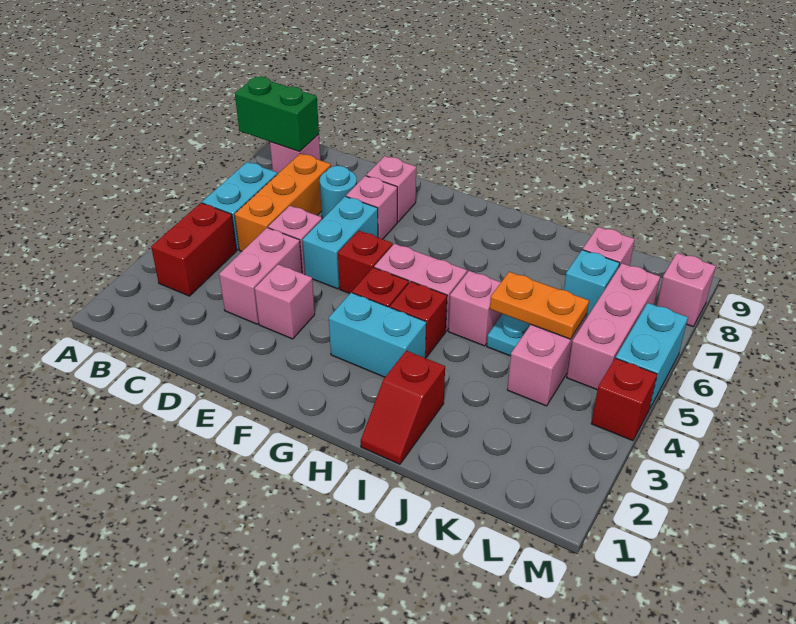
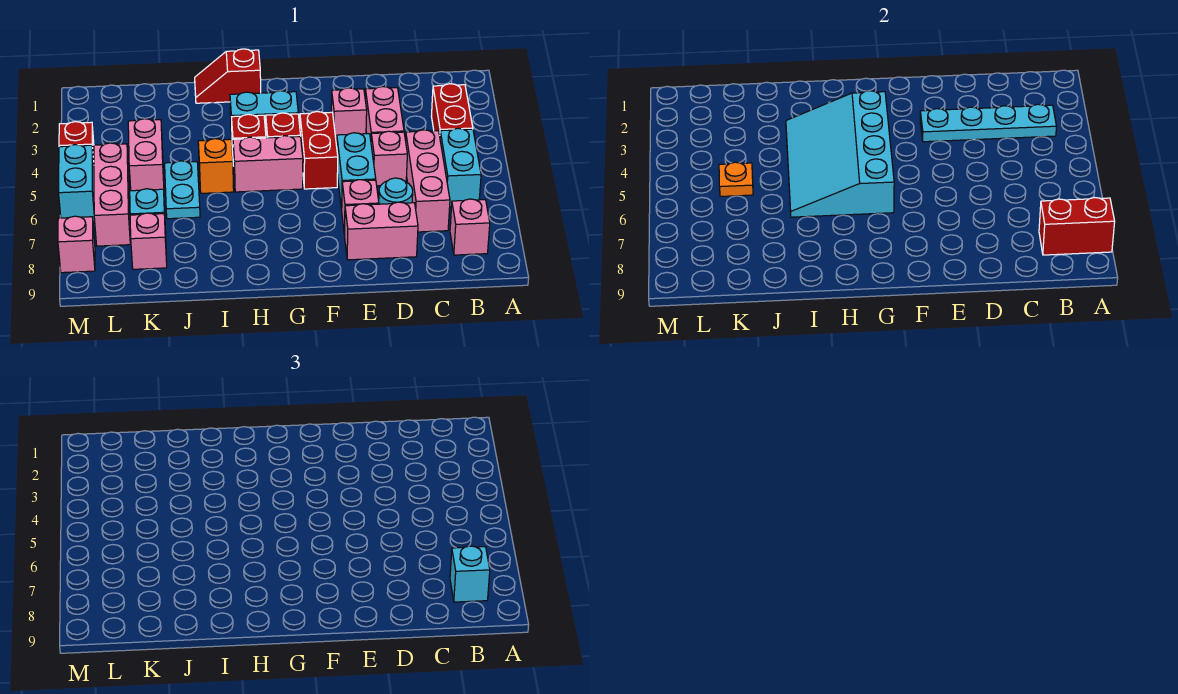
green 1x2 brick [235,77,319,152] -> red 1x2 brick [1039,198,1115,255]
none -> cyan 1x4 plate [920,104,1056,142]
none -> cyan 1x1 brick [450,546,490,602]
orange 1x3 brick [235,154,331,252] -> pink 1x3 brick [406,130,450,232]
pink 1x1 brick [366,156,416,222] -> pink 1x2 brick [345,202,418,260]
red 1x1 brick [338,231,393,294] -> red 1x2 brick [300,112,338,189]
none -> cyan 3x4 slope [786,91,894,217]
red 1x2 slope [361,351,445,464] -> red 1x2 slope turned to [195,49,261,103]
pink 1x1 brick [448,271,502,346] -> orange 1x1 brick [198,139,234,193]
orange 1x2 plate [490,272,589,339] -> orange 1x1 plate [719,162,753,196]

